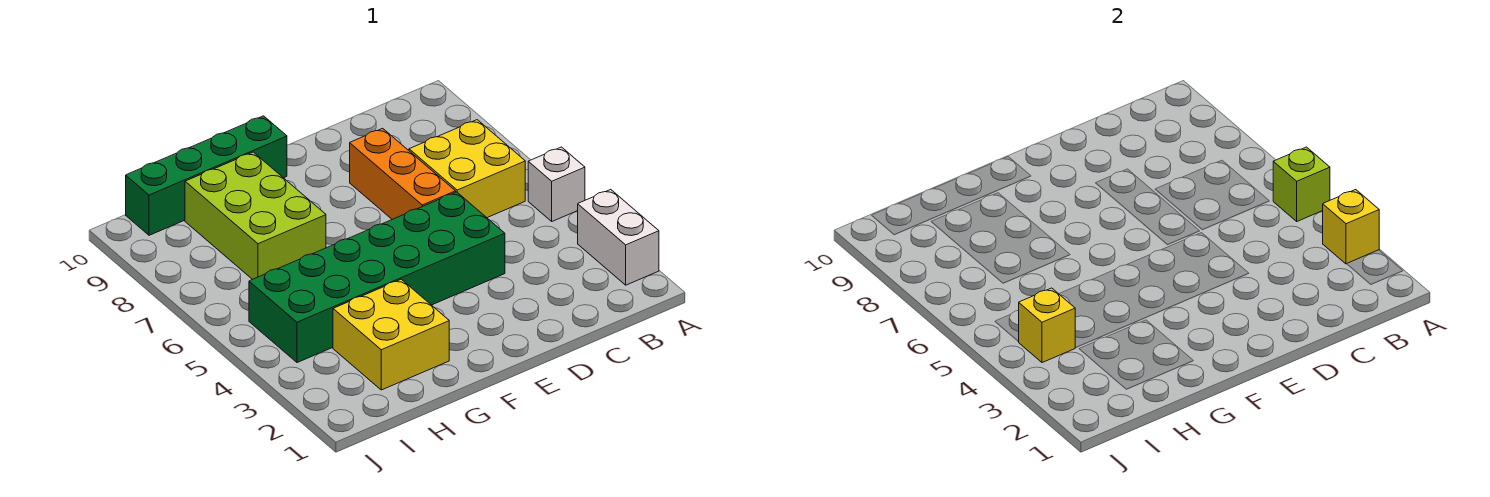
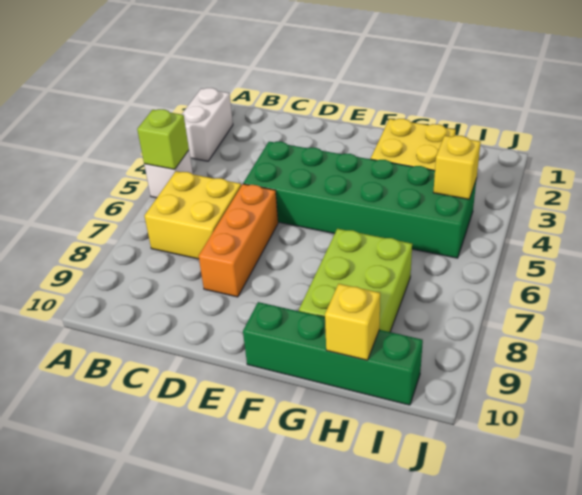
yellow 1x1 brick [1323,190,1379,264] -> yellow 1x1 brick moved to [325,284,380,360]

